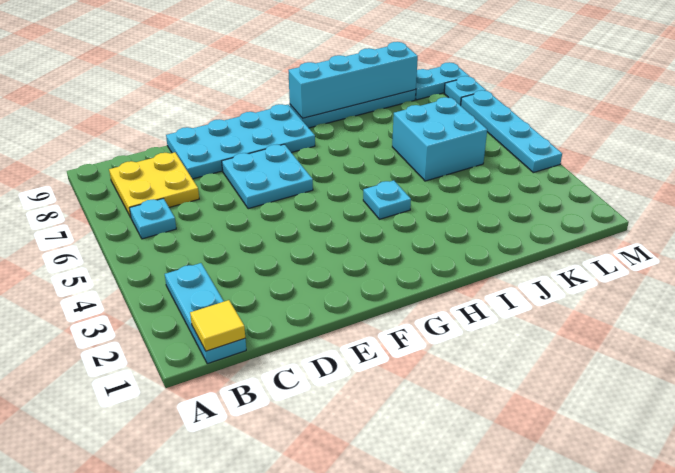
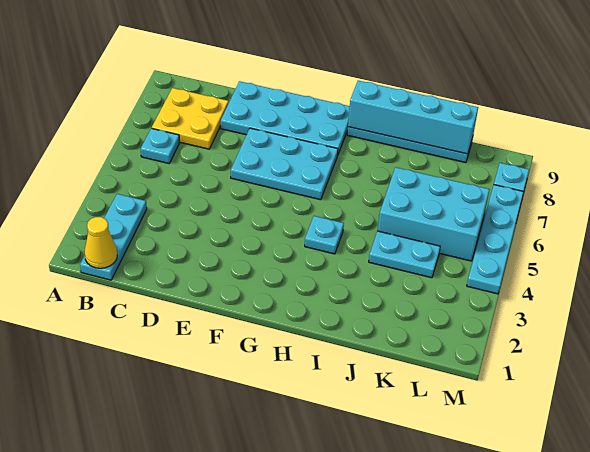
yellow 1x1 tile [190,300,245,351] -> yellow 1x1 cone [84,217,117,268]
cyan 2x2 plate [222,144,313,209] -> cyan 2x3 plate [231,128,338,200]
cyan 2x2 brick [392,97,487,181] -> cyan 2x3 brick [378,167,490,261]
cyan 1x2 plate [415,62,469,100] -> cyan 1x2 plate moved to [369,231,440,278]

